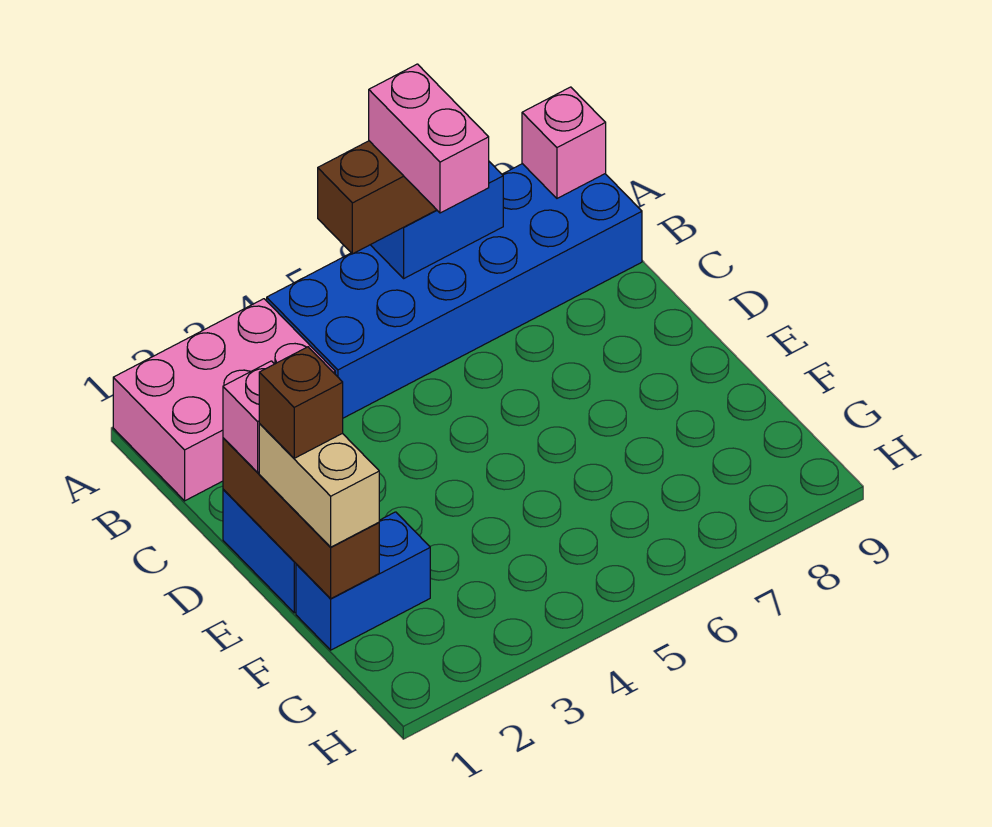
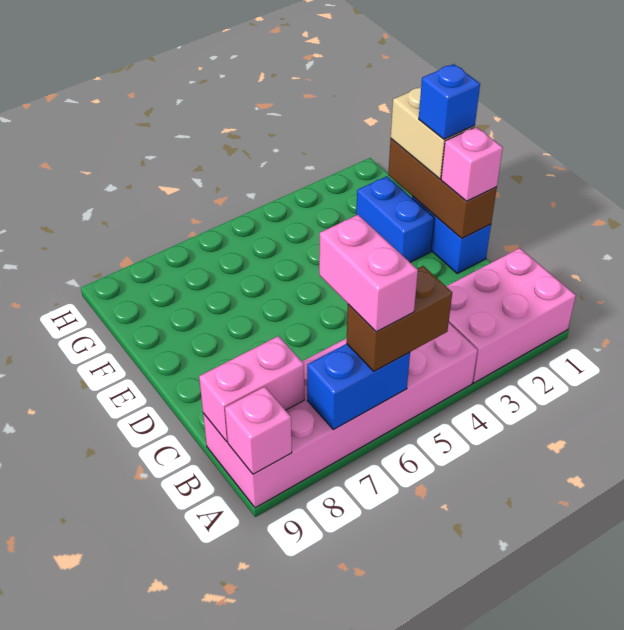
blue 2x6 brick [267,164,642,418] -> pink 2x6 brick [203,323,477,508]
none -> pink 1x2 brick [199,336,304,442]
brown 1x1 brick [259,347,343,458] -> blue 1x1 brick [419,64,480,139]
blue 1x2 brick [296,512,430,650] -> blue 1x2 brick turned to [356,176,434,262]

